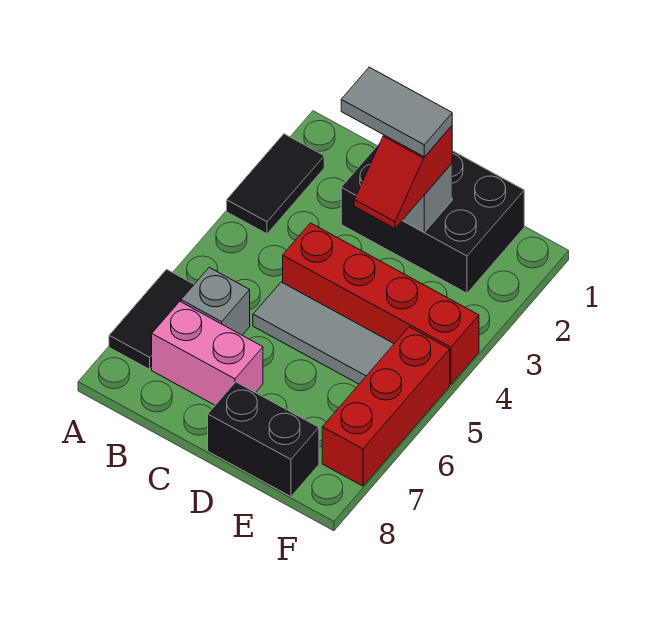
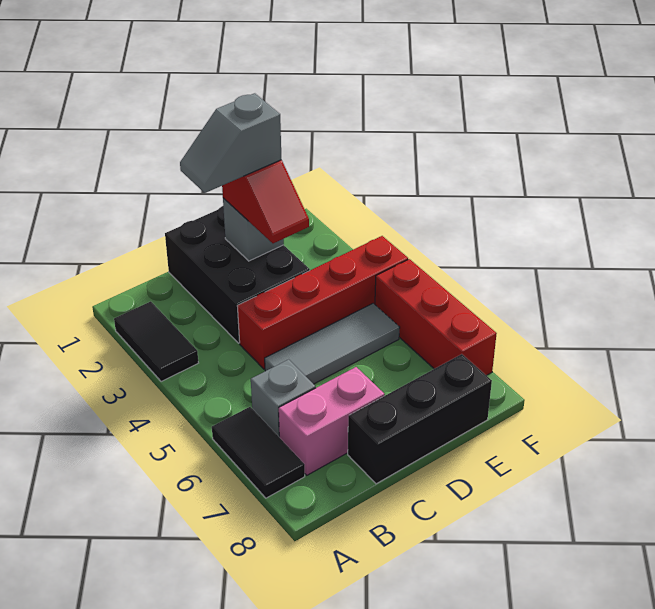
black 2x3 brick [341,143,524,293] -> black 2x3 brick turned to [165,206,310,343]
grey 1x2 tile [341,67,452,157] -> grey 1x2 slope [180,93,281,193]
black 1x2 brick [208,382,319,497] -> black 1x3 brick [348,354,492,484]

